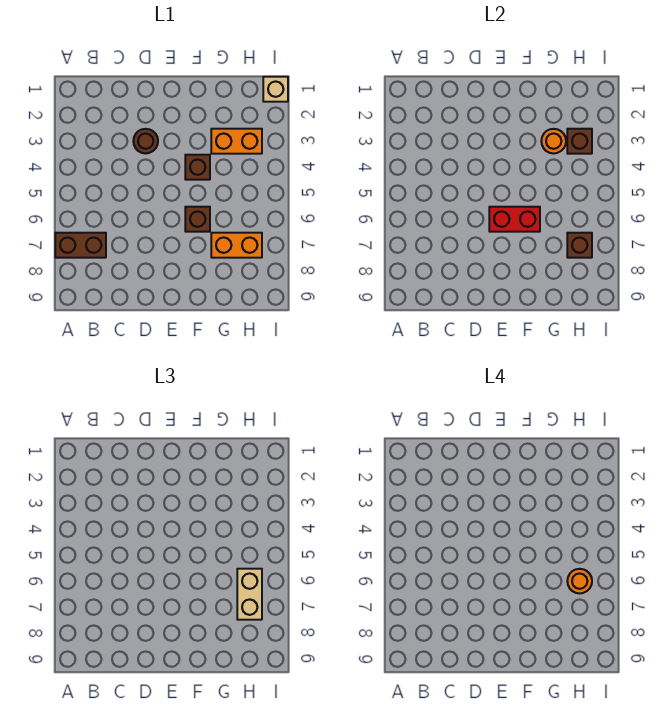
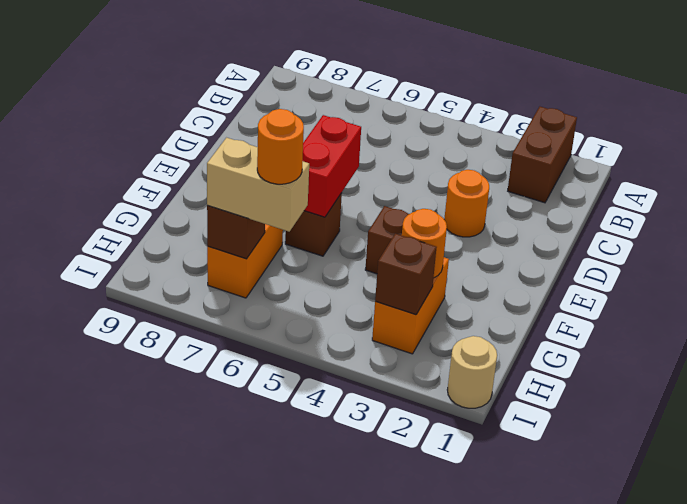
brown 1x2 brick [55,233,106,258] -> brown 1x2 brick moved to [508,107,577,203]
brown 1x1 round brick [133,129,158,154] -> orange 1x1 round brick [444,170,489,237]
tan 1x1 brick [263,77,288,102] -> tan 1x1 round brick [447,336,497,408]

